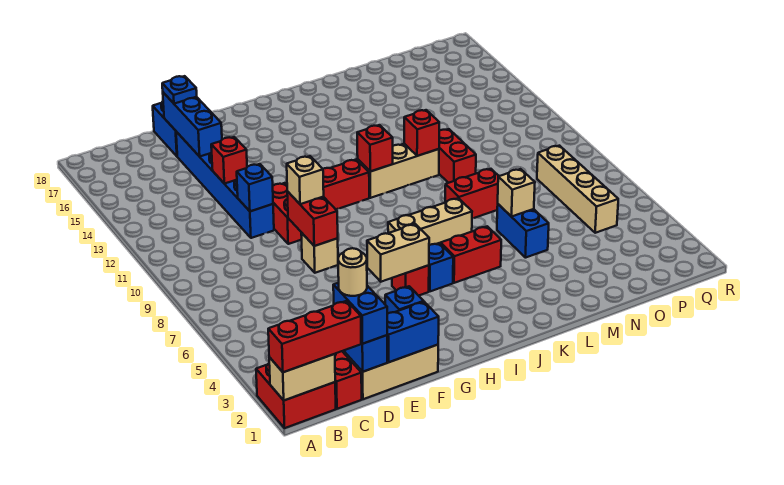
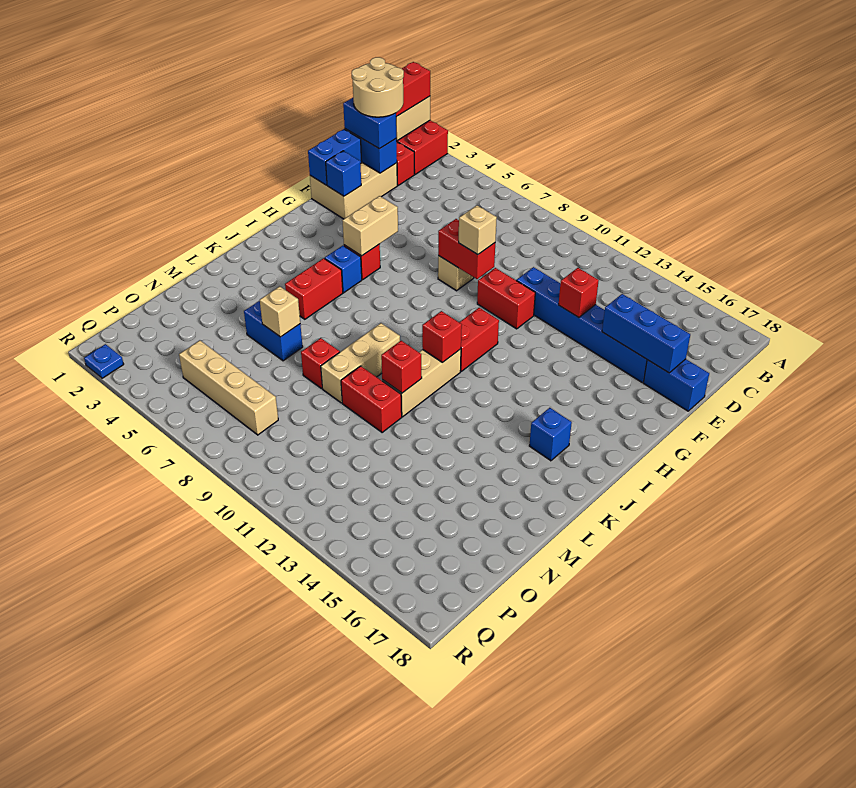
tan 1x1 round brick [338,248,367,296] -> tan 2x2 round brick [352,57,404,117]
blue 1x1 brick [237,164,273,211] -> blue 1x1 brick moved to [529,408,572,461]
blue 1x1 plate [162,76,197,104] -> blue 1x1 plate moved to [84,344,124,378]
tan 1x3 brick [388,198,472,245] -> tan 1x3 brick moved to [321,323,400,403]
red 1x2 brick [445,169,499,219] -> red 1x1 brick [301,338,340,389]

